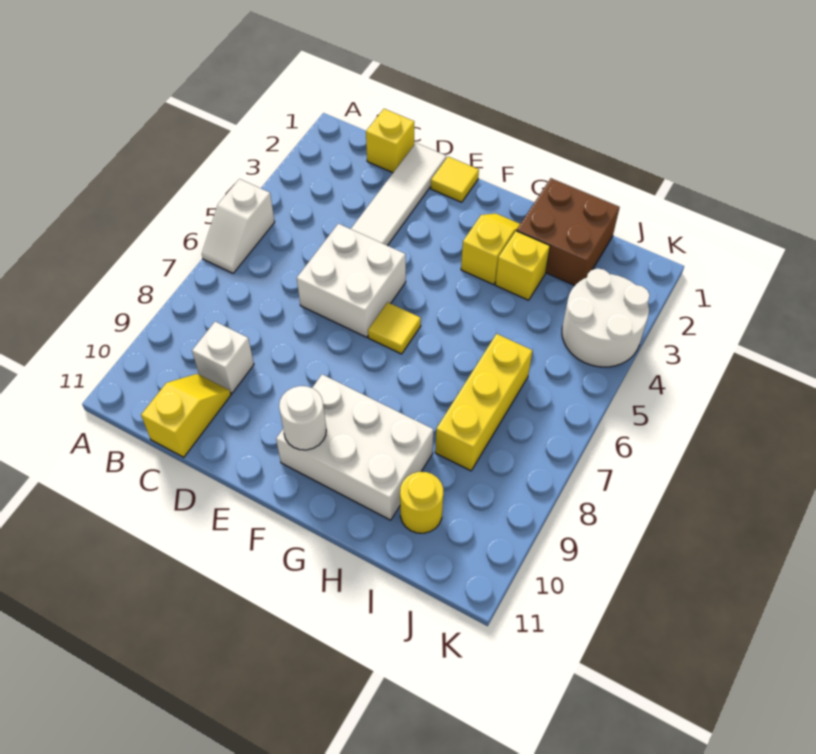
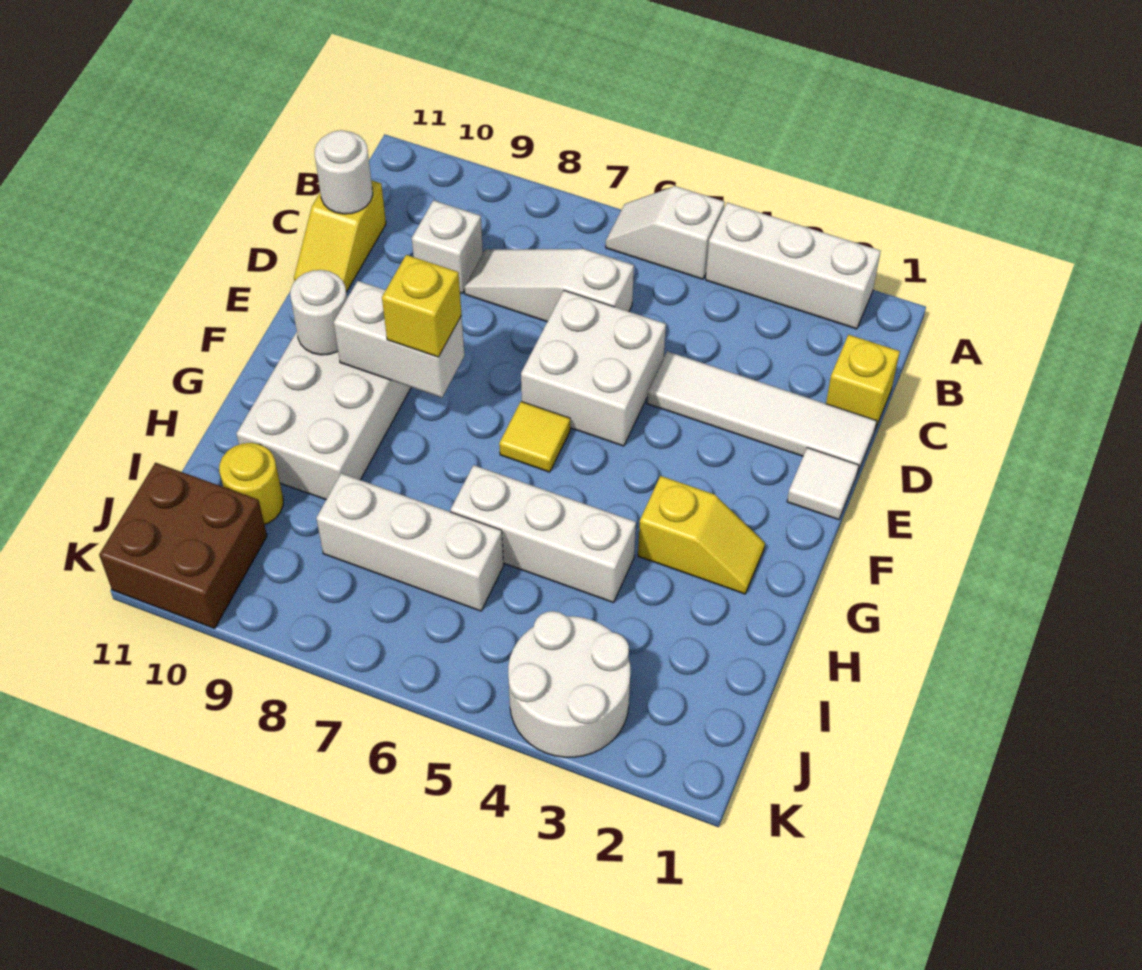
none -> white 1x3 brick [706,202,881,329]
none -> white 1x3 slope [464,249,634,322]
yellow 1x2 slope [141,374,231,457] -> yellow 1x2 slope turned to [294,180,386,292]
none -> white 1x1 round brick [315,130,373,214]
yellow 1x1 tile [431,157,479,202] -> white 1x1 tile [787,448,859,520]
none -> white 1x2 brick [334,281,464,398]
brown 2x2 brick [517,178,620,286] -> brown 2x2 brick moved to [99,463,267,628]
yellow 1x1 brick [495,231,550,300] -> yellow 1x1 brick moved to [382,255,462,357]
none -> white 1x3 brick [451,465,636,603]
yellow 1x3 brick [435,334,533,471] -> white 1x3 brick [316,473,504,611]

